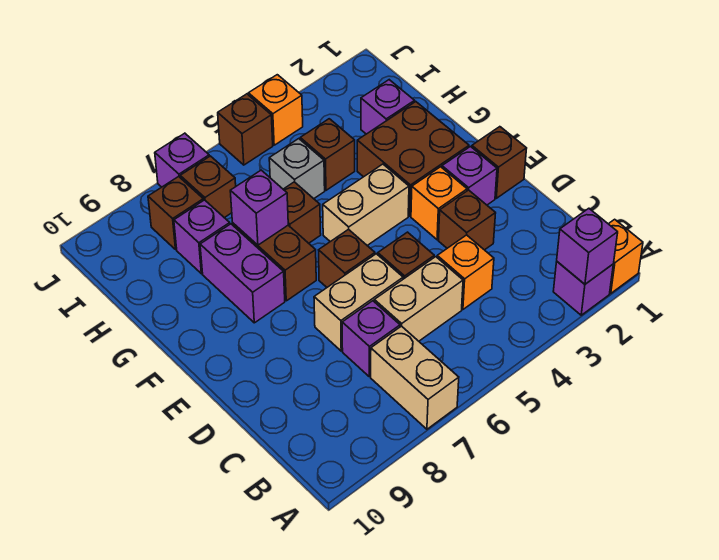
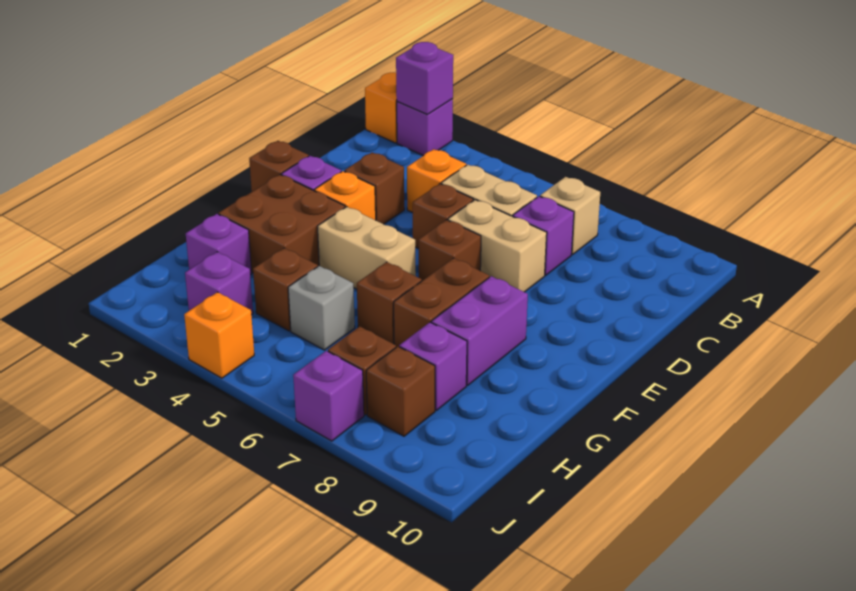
tan 1x2 brick [371,326,459,429] -> tan 1x1 brick [540,177,600,255]
purple 1x1 brick [230,170,288,245] -> purple 1x1 brick moved to [185,252,253,315]
brown 1x1 brick [218,94,273,165] -> none

